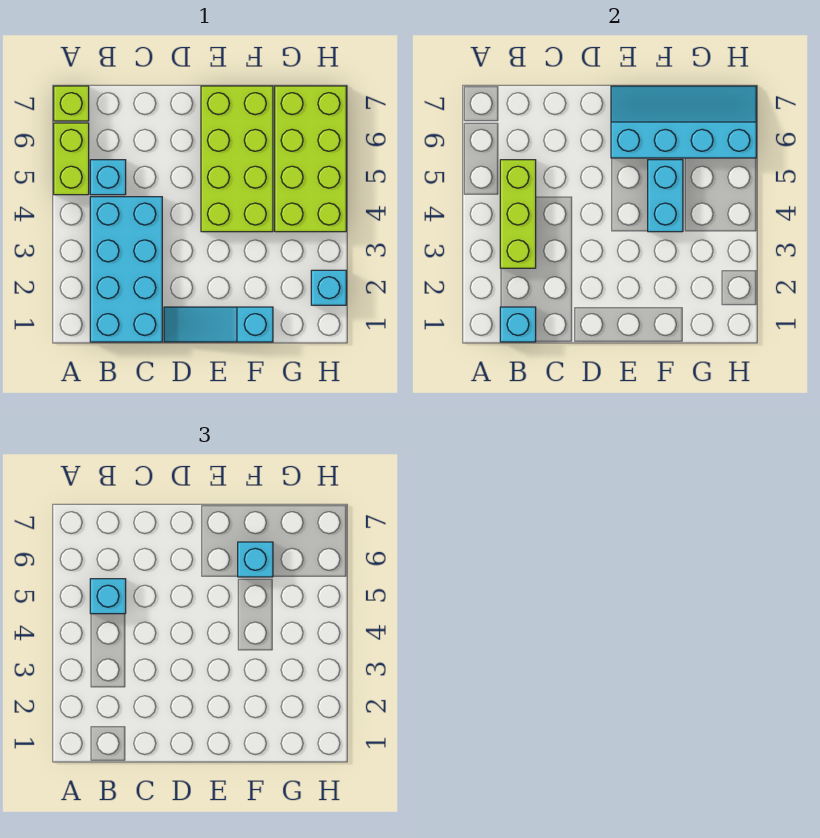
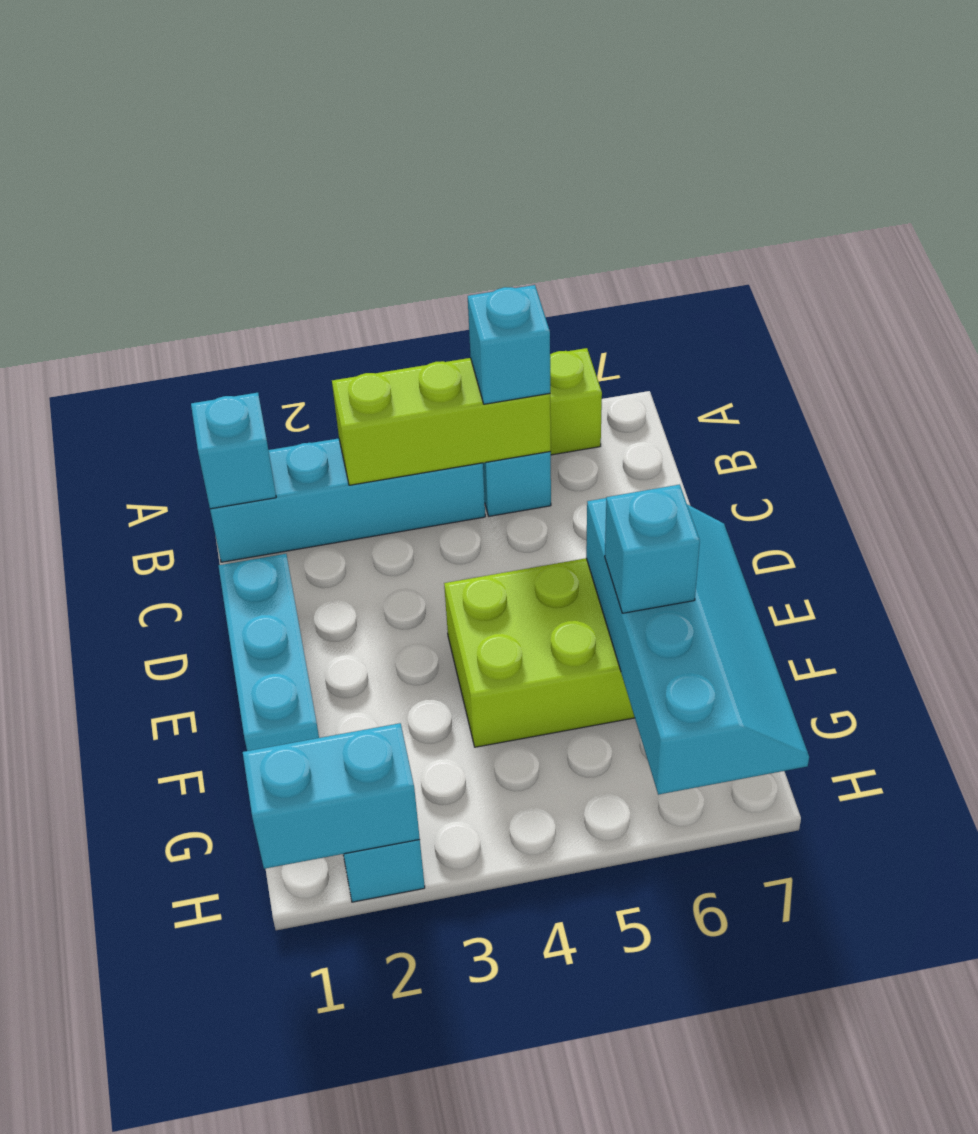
lime 1x1 brick [54,86,89,121] -> none
cyan 2x4 brick [90,197,162,342] -> cyan 1x4 brick [210,438,485,562]
cyan 1x3 slope [164,307,273,342] -> cyan 1x3 brick [219,554,319,751]
cyan 1x2 brick [648,160,683,232] -> cyan 1x2 brick moved to [243,723,420,869]
lime 2x4 brick [275,86,346,232] -> none

